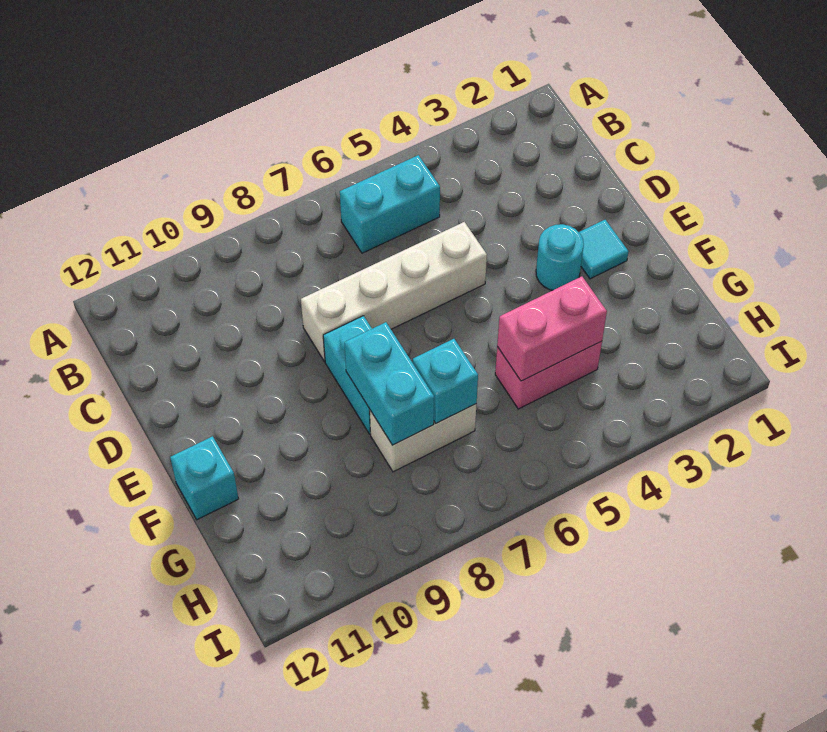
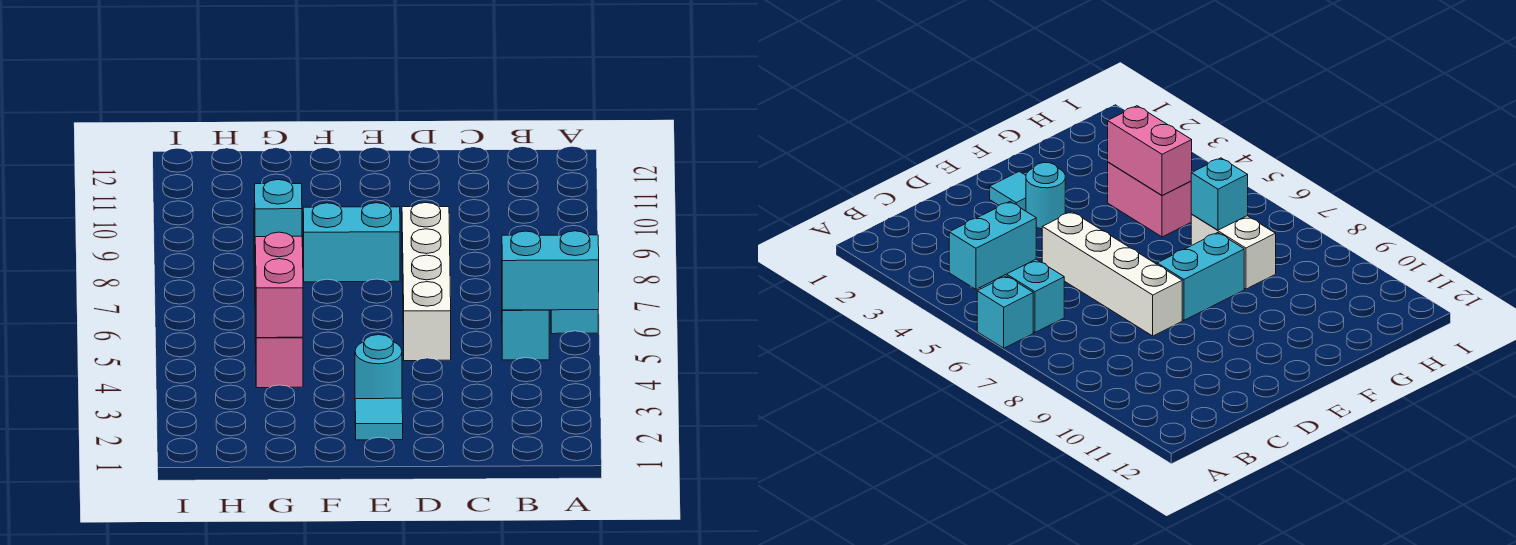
cyan 1x2 brick [344,322,434,445] -> cyan 1x2 brick moved to [502,231,599,310]
cyan 1x1 brick [170,436,238,520] -> cyan 1x1 brick moved to [551,310,598,334]

